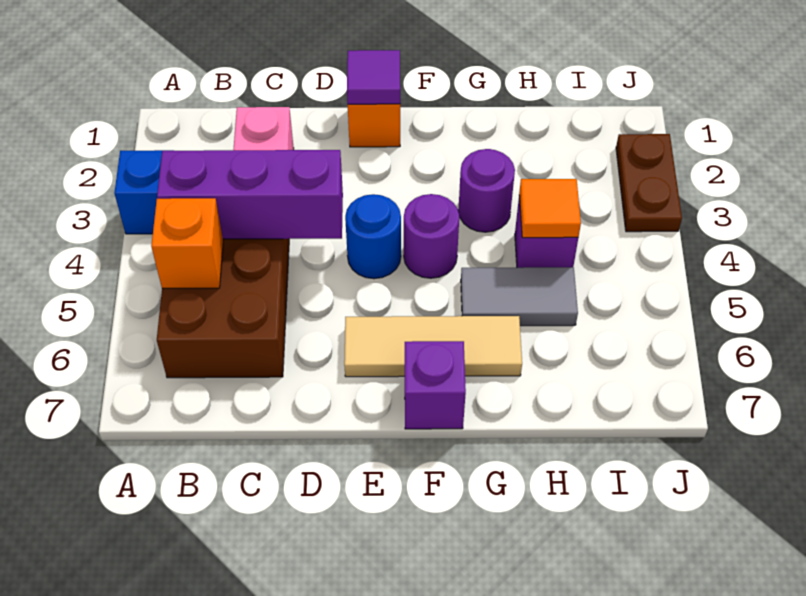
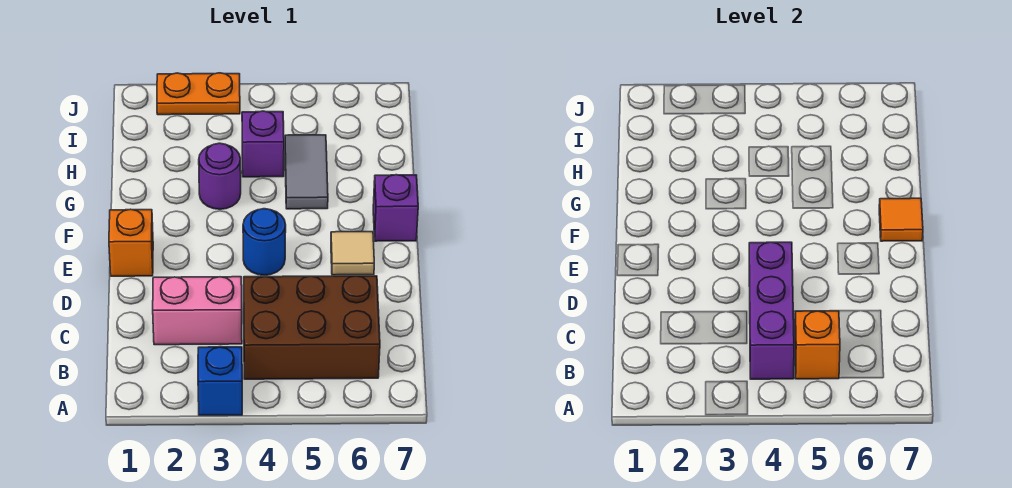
purple 1x1 tile [347,50,400,104] -> none
tan 1x3 tile [344,316,522,377] -> tan 1x1 tile [331,232,374,275]
purple 1x1 round brick [404,194,459,278] -> none
orange 1x1 tile [519,179,581,238] -> orange 1x1 tile moved to [879,198,923,241]
brown 1x2 plate [616,134,682,232] -> orange 1x2 plate [157,73,240,115]

